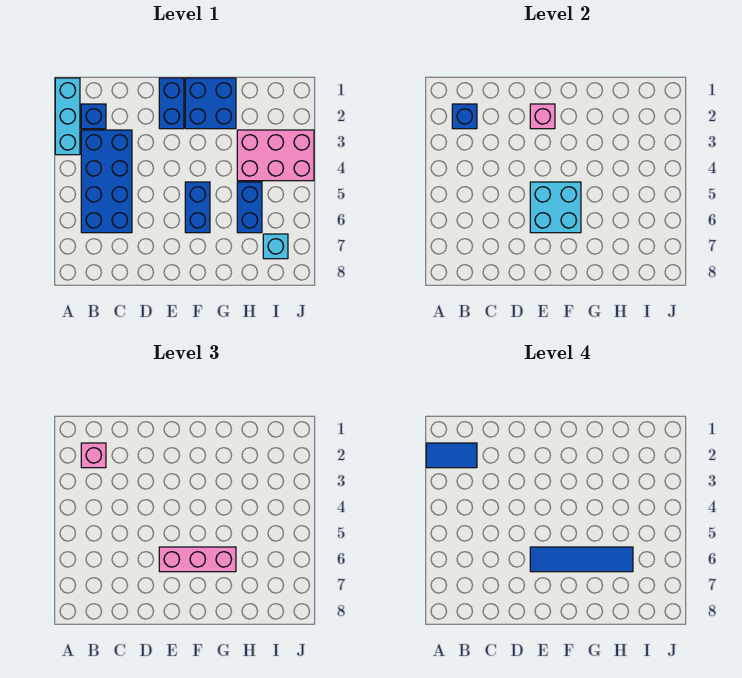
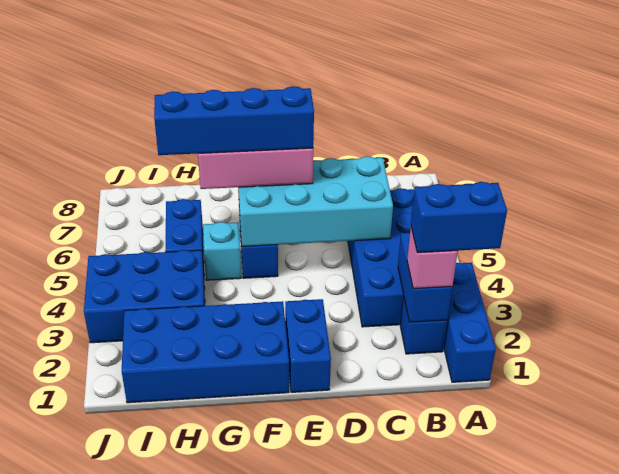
cyan 1x3 brick [55,78,80,155] -> blue 1x3 brick [444,263,496,382]
blue 1x2 tile [426,443,477,468] -> blue 1x2 brick [411,182,507,253]
blue 1x1 brick [452,104,477,129] -> blue 1x2 brick [398,233,452,322]
pink 1x1 brick [530,104,555,129] -> none
cyan 2x2 brick [530,182,581,233] -> cyan 2x4 brick [238,156,393,246]
blue 1x4 tile [530,547,633,572] -> blue 1x4 brick [154,86,314,155]
blue 2x2 brick [185,78,236,129] -> blue 2x4 brick [122,301,289,403]
pink 2x3 brick [237,130,314,181] -> blue 2x3 brick [84,250,205,343]
cyan 1x1 brick [263,234,288,259] -> cyan 1x1 brick moved to [203,222,241,280]

